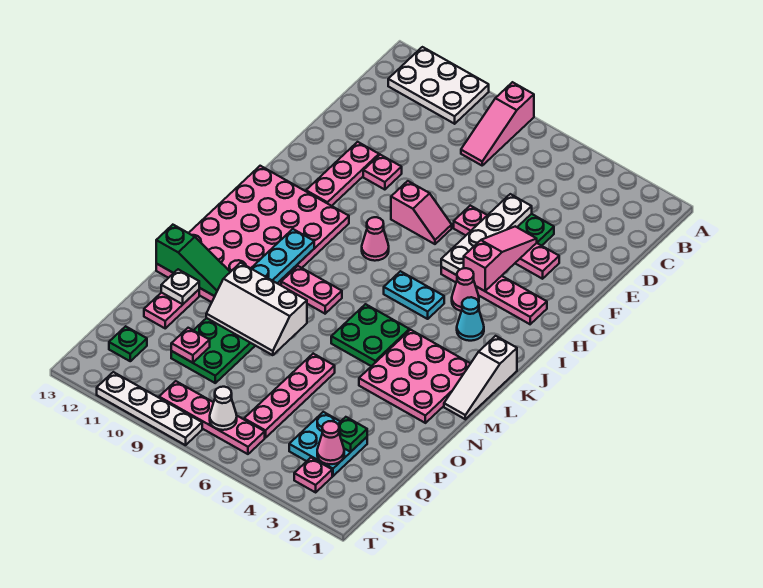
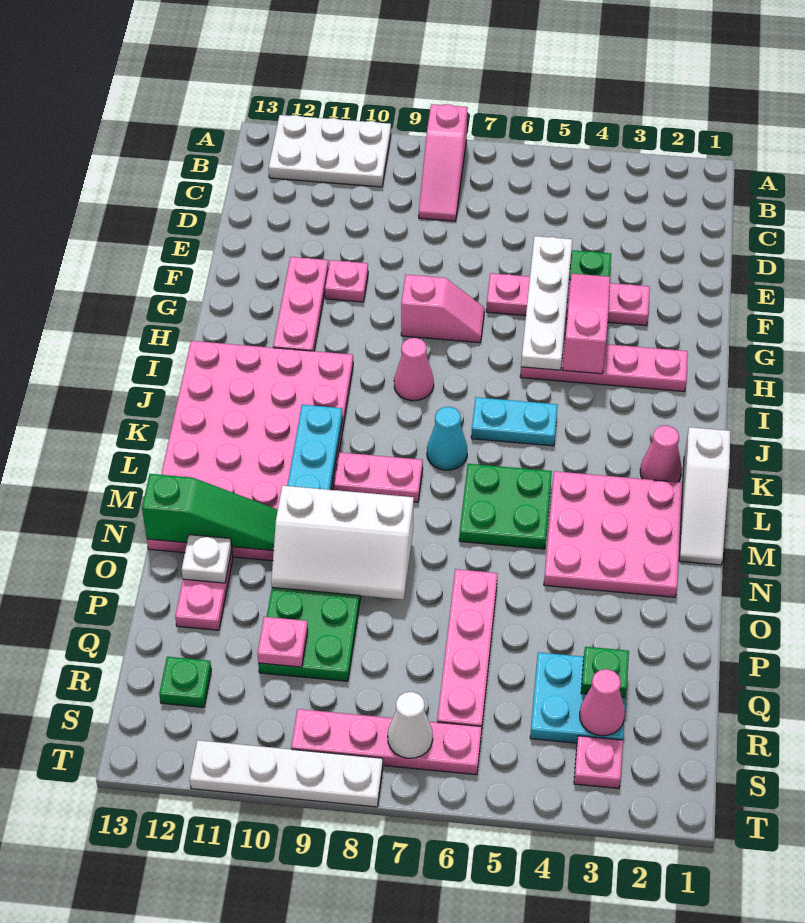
pink 1x1 cone [452,268,479,311] -> pink 1x1 cone moved to [640,425,682,482]
cyan 1x1 cone [457,297,484,341] -> cyan 1x1 cone moved to [427,407,467,470]

